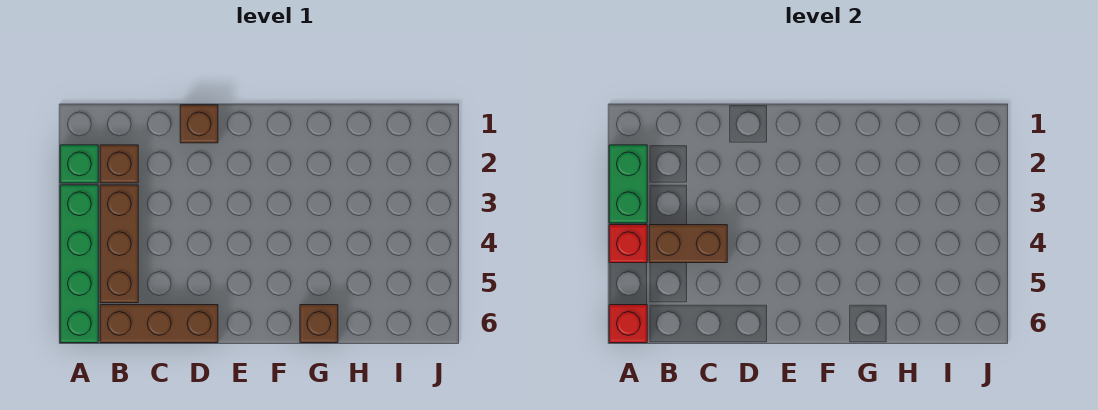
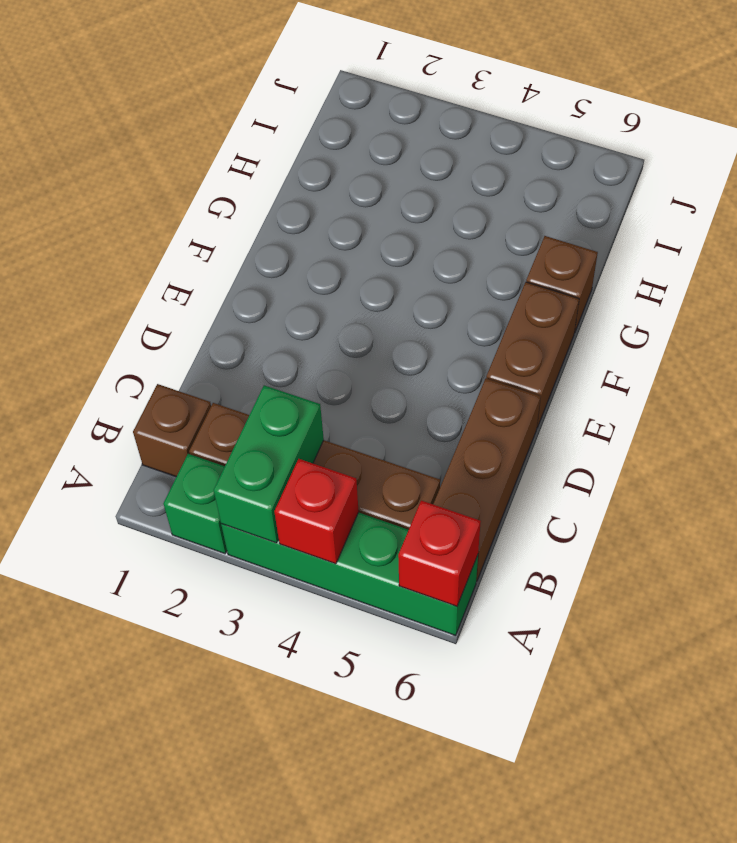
green 1x2 brick [609,145,647,223] -> green 1x2 brick turned to [214,385,324,543]
brown 1x2 brick [649,225,727,263] -> brown 1x2 brick moved to [486,282,579,428]
brown 1x1 brick [180,105,218,143] -> brown 1x1 brick moved to [133,384,211,477]

